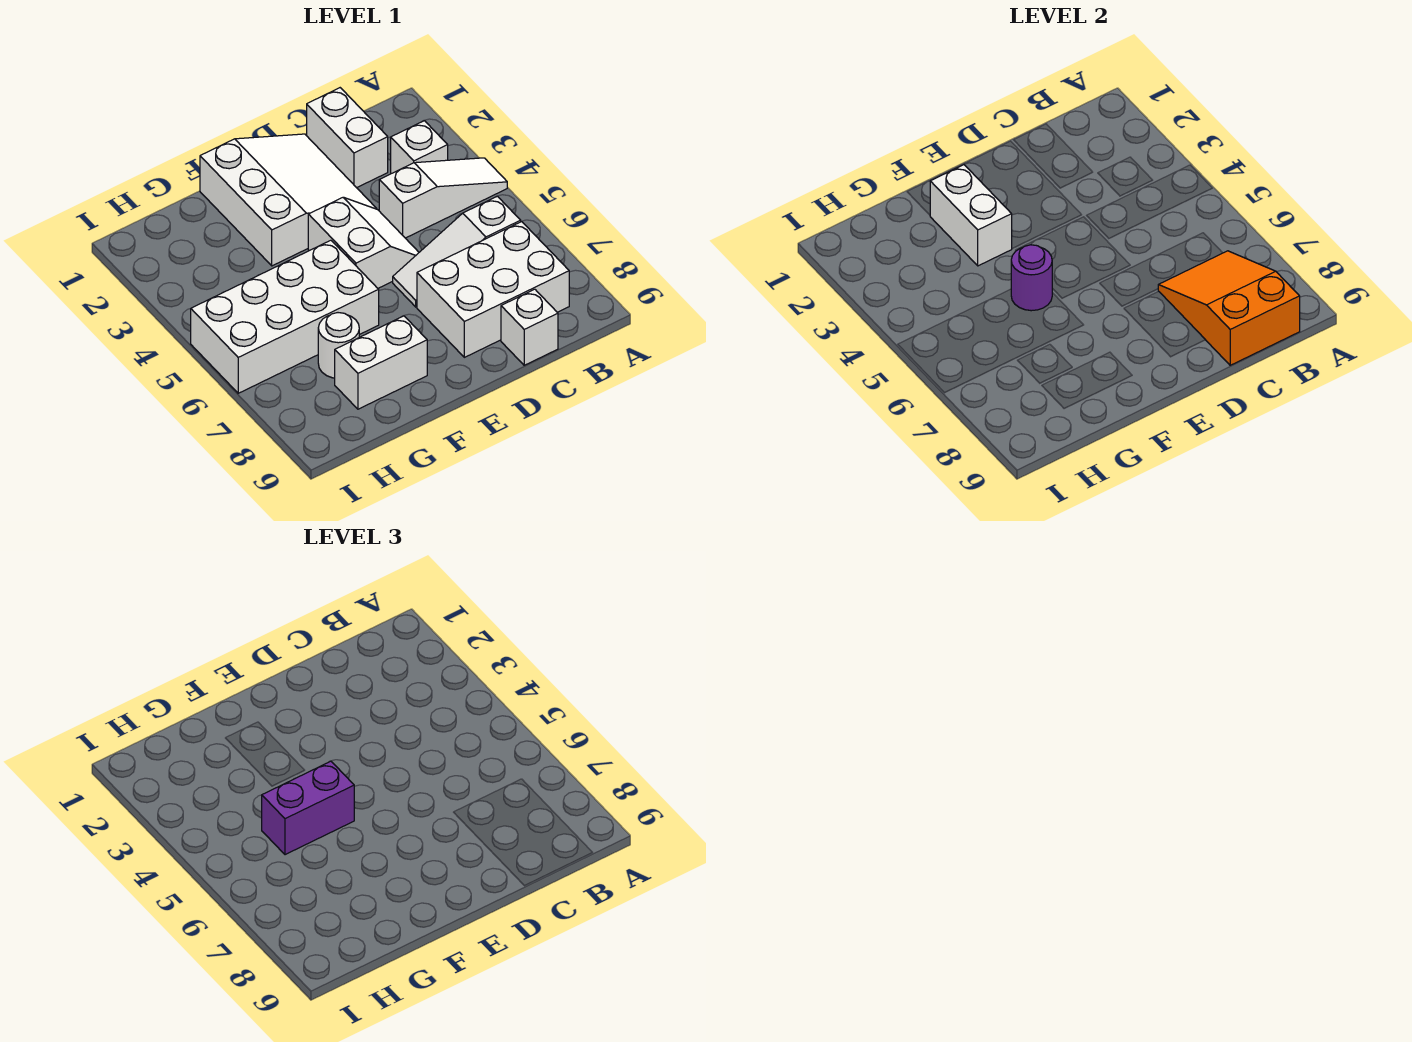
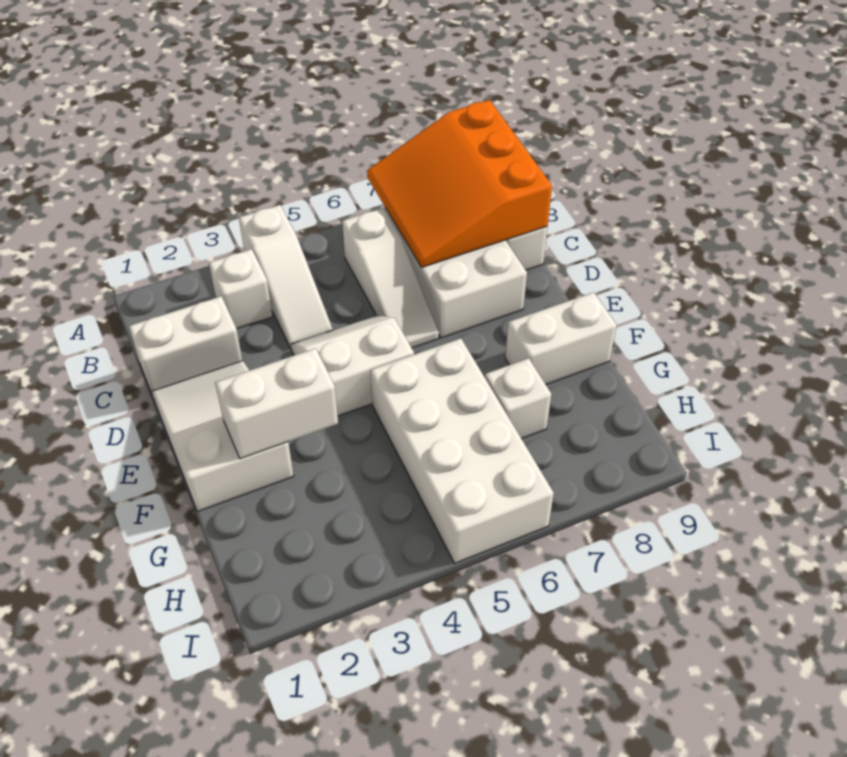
white 1x3 slope [379,158,507,238] -> white 1x3 slope turned to [239,205,333,348]
orange 2x3 slope [1158,251,1300,365] -> orange 3x3 slope [367,100,552,267]
white 3x3 slope [200,134,377,266] -> white 2x3 slope [151,361,294,512]
purple 1x1 round brick [1011,245,1052,311] -> none
purple 1x2 brick [262,761,354,855] -> none
white 1x2 brick [335,316,427,409] -> white 1x2 brick turned to [505,292,617,384]
white 1x1 round brick [318,313,359,378] -> white 1x1 brick [485,358,551,439]

